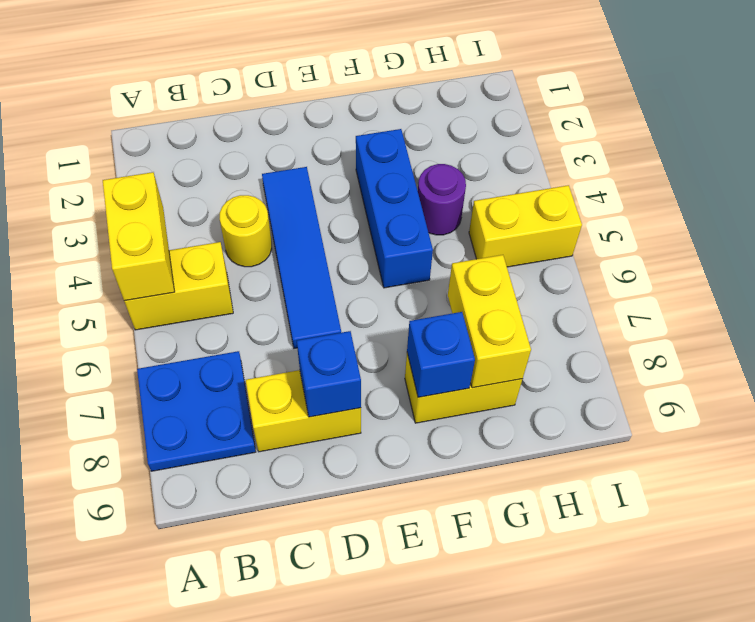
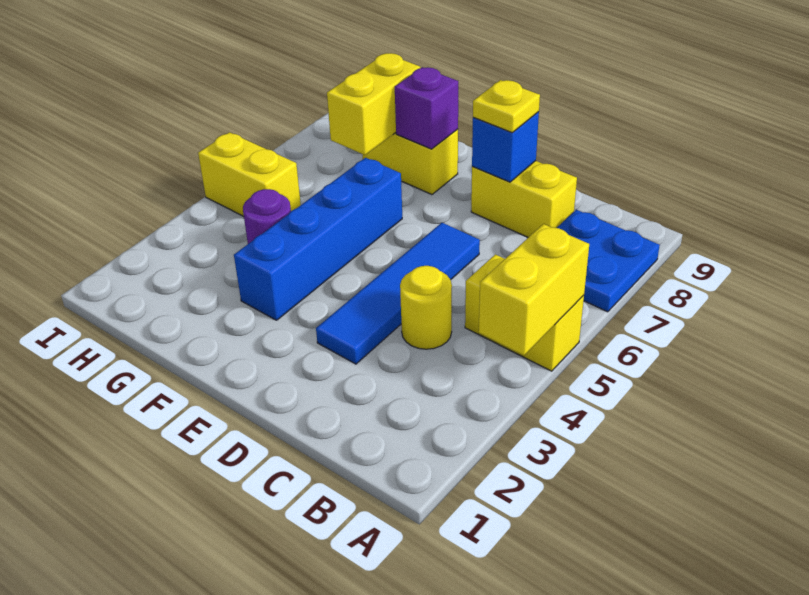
none -> yellow 1x1 plate [473,80,540,133]
blue 1x3 brick [356,129,433,288] -> blue 1x4 brick [234,158,402,320]
blue 1x1 brick [407,312,475,397] -> purple 1x1 brick [395,67,458,149]

